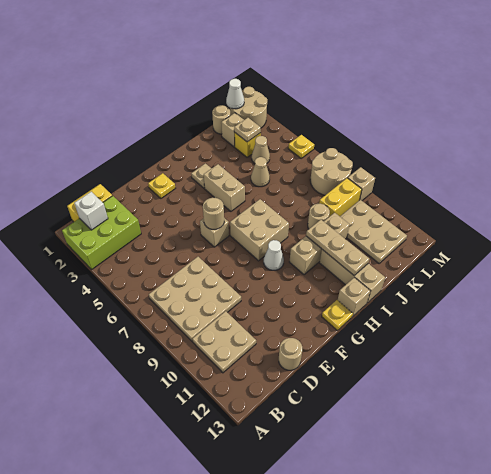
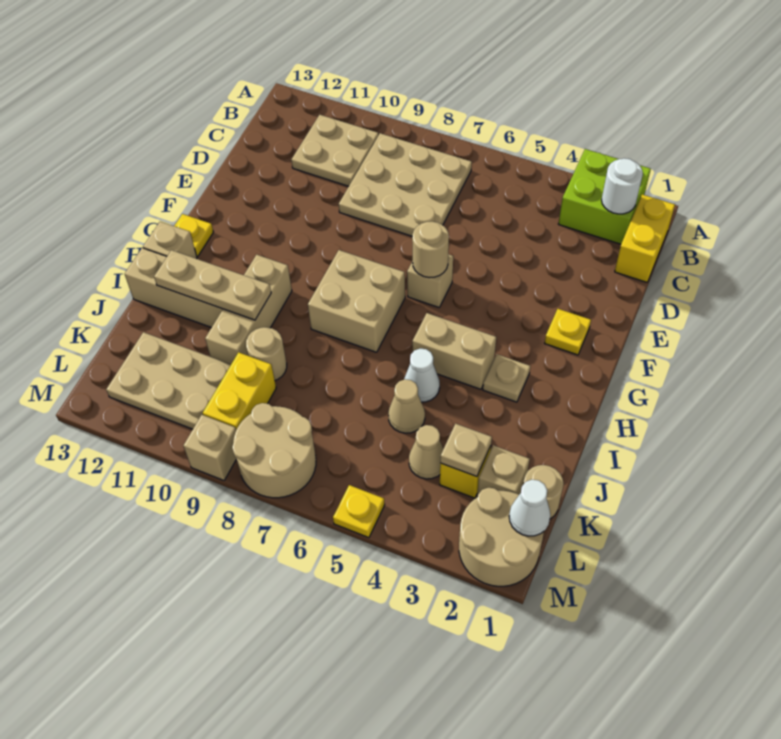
lime 2x3 brick [62,196,141,269] -> lime 2x2 brick [558,149,651,244]
white 1x1 brick [74,192,108,230] -> white 1x1 round brick [602,158,643,214]
tan 1x1 round brick [279,338,302,370] -> none
white 1x1 cone [264,240,284,270] -> white 1x1 cone moved to [404,349,440,402]

